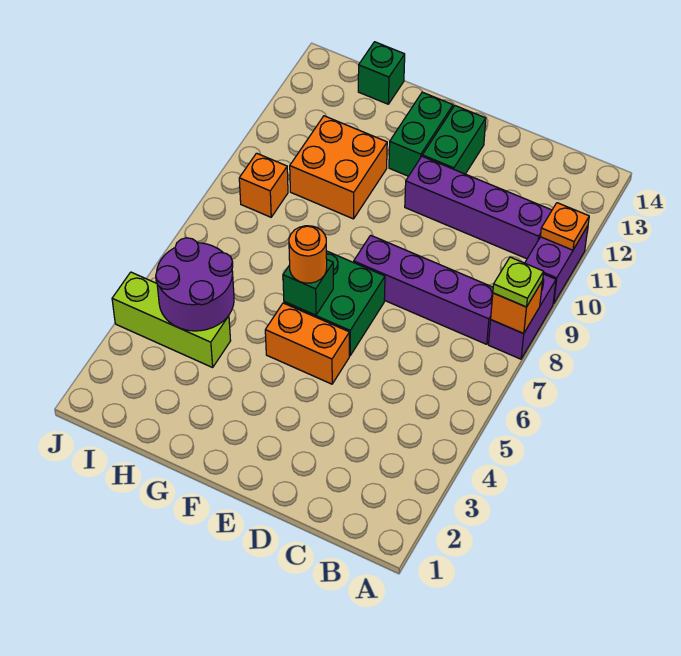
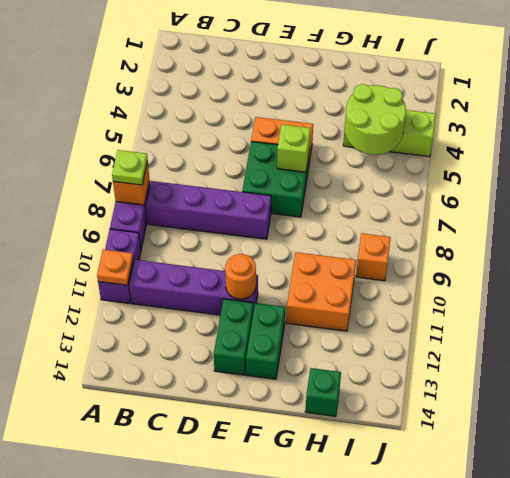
green 1x1 brick [283,260,333,315] -> lime 1x1 brick [277,124,311,172]
orange 1x1 round brick [289,226,327,283] -> orange 1x1 round brick moved to [225,254,256,299]
purple 2x2 round brick [156,238,234,331] -> lime 2x2 round brick [345,84,406,155]

